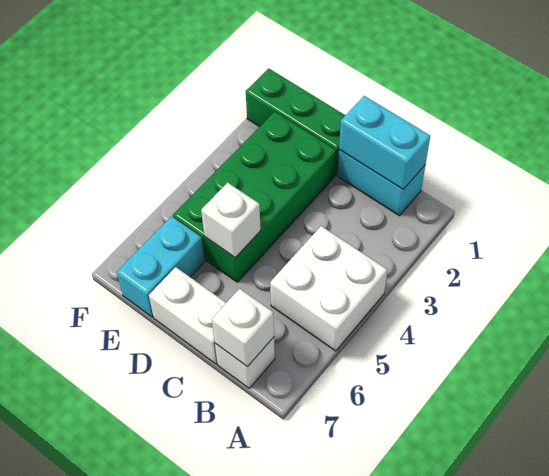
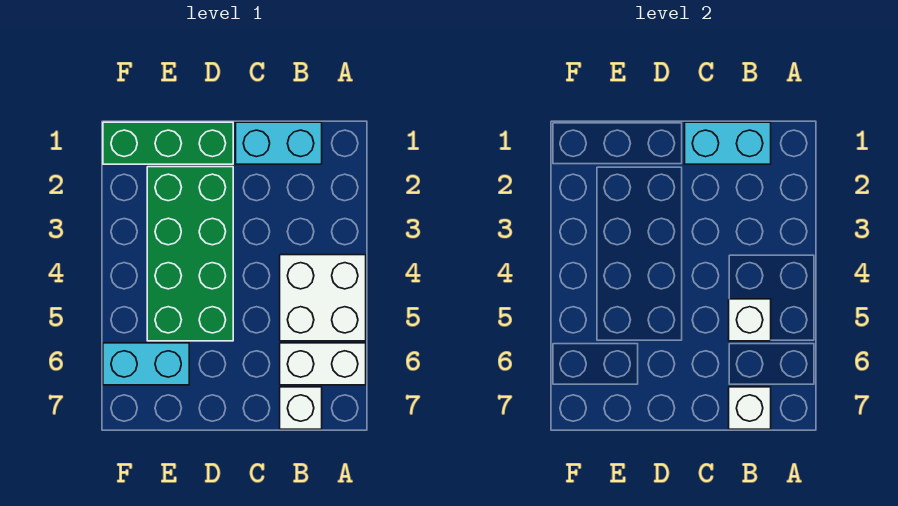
white 1x2 brick [149,267,226,364] -> white 1x2 brick moved to [280,343,366,385]
white 1x1 brick [201,183,261,258] -> white 1x1 brick moved to [729,299,771,341]
cyan 1x2 brick [117,216,205,317] -> cyan 1x2 brick turned to [103,343,189,385]

